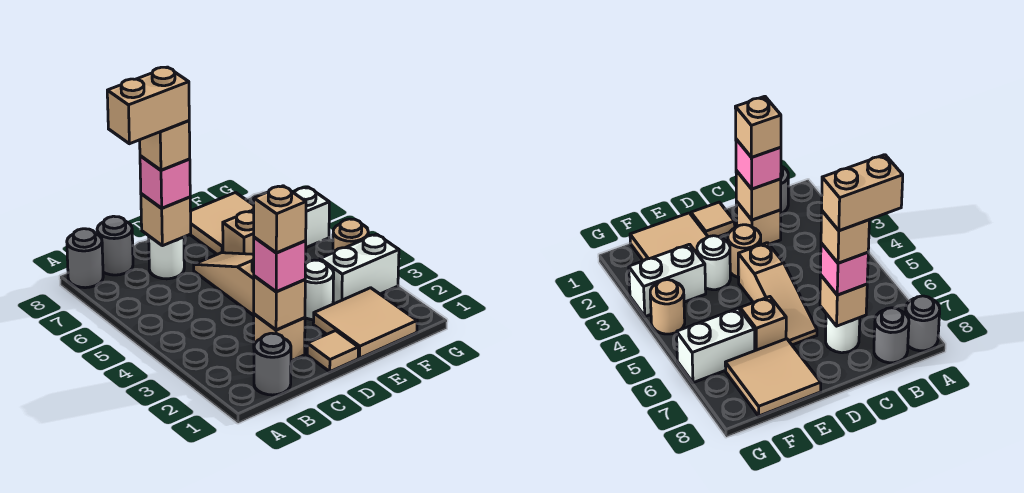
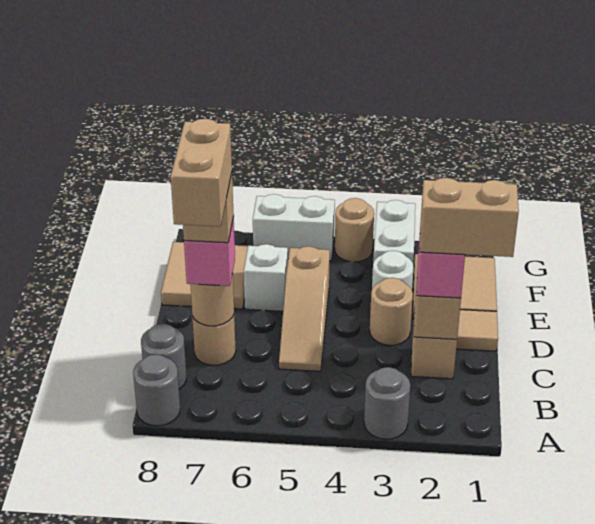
grey 1x1 round brick [254,333,291,395] -> grey 1x1 round brick moved to [364,367,410,439]
tan 1x1 brick [254,186,306,253] -> tan 1x2 brick [420,178,519,257]
white 1x1 round brick [149,236,184,279] -> tan 1x1 round brick [192,315,236,365]
tan 1x1 brick [141,194,191,246] -> tan 1x1 round brick [190,273,234,326]
tan 1x3 slope [194,253,254,315] -> tan 1x3 slope turned to [279,246,330,371]
tan 1x1 brick [223,211,254,254] -> white 1x1 brick [244,244,288,311]
white 1x2 brick [252,187,329,248] -> white 1x2 brick turned to [253,194,335,261]

